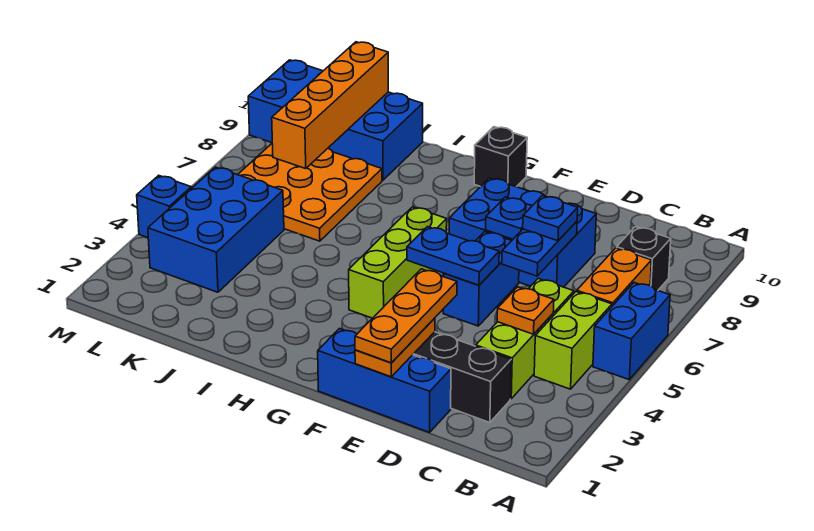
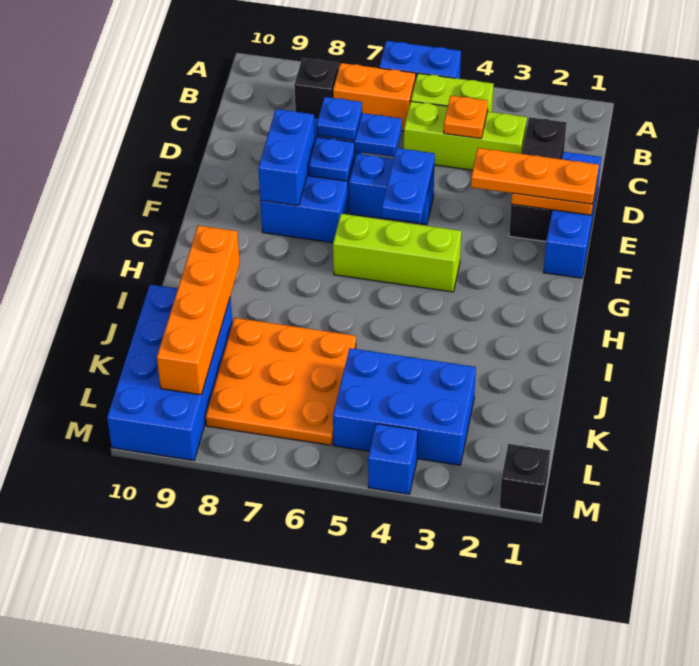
none -> blue 1x2 brick [258,109,315,206]
black 1x1 brick [474,127,527,187] -> black 1x1 brick moved to [499,444,550,515]
orange 1x4 brick [272,42,388,168] -> orange 1x4 brick turned to [157,225,240,395]

